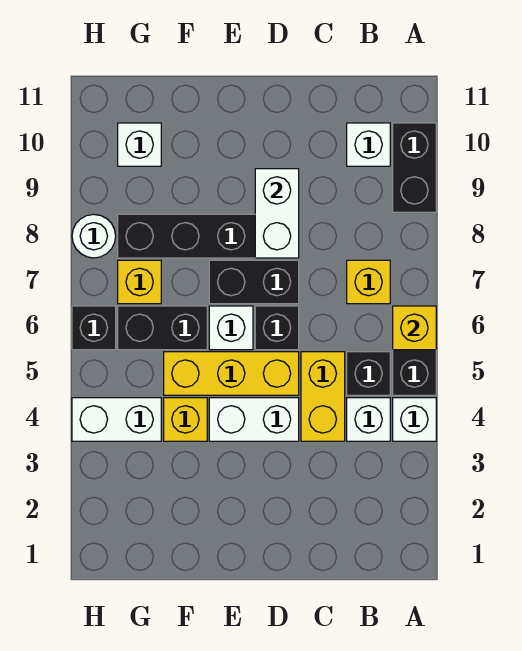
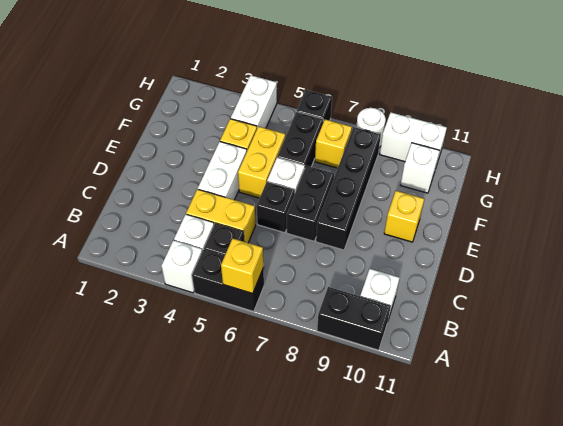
yellow 1x1 brick [347,260,390,304] -> yellow 1x1 brick moved to [384,191,424,242]
yellow 1x3 brick [164,352,299,395] -> yellow 1x2 brick [238,127,286,198]
white 1x2 brick [255,169,299,258] -> white 1x2 brick moved to [380,113,447,166]

